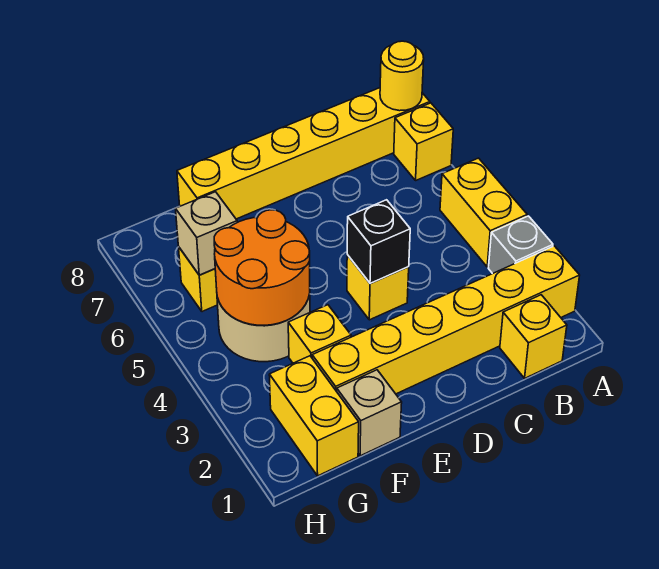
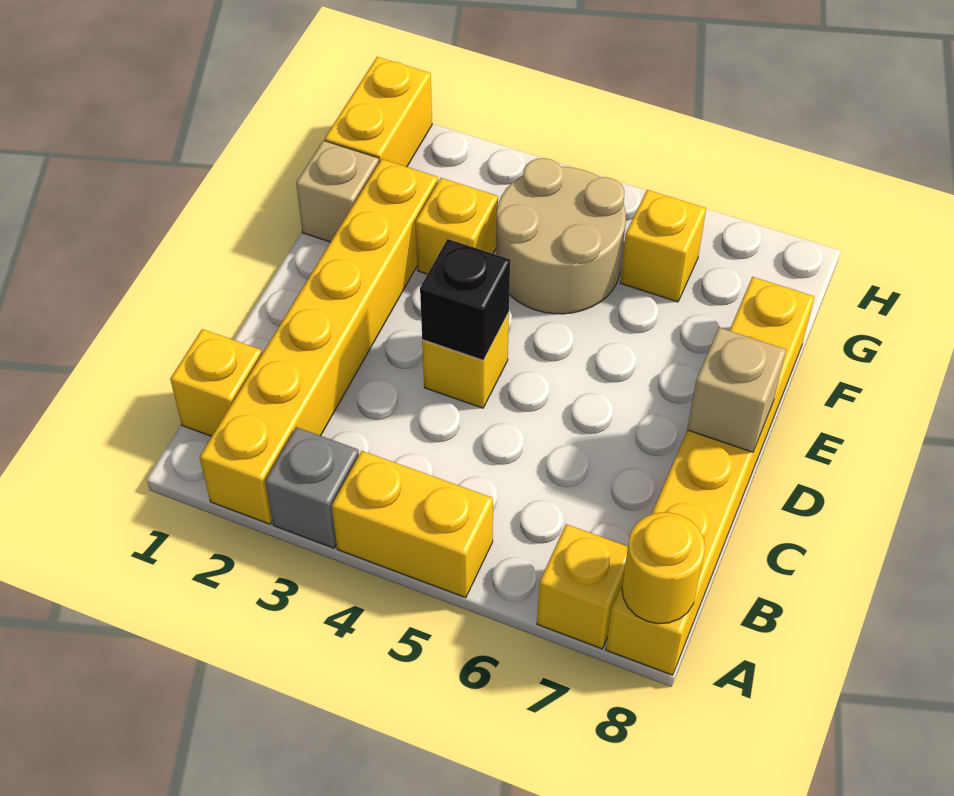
orange 2x2 round brick [214,210,310,325] -> none
yellow 1x2 brick [269,356,359,476] -> yellow 1x2 brick turned to [325,57,432,167]
tan 1x1 brick [176,192,237,275] -> tan 1x1 brick moved to [687,328,786,452]

